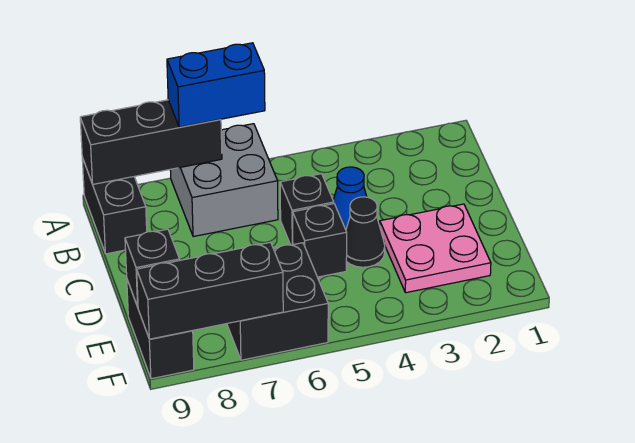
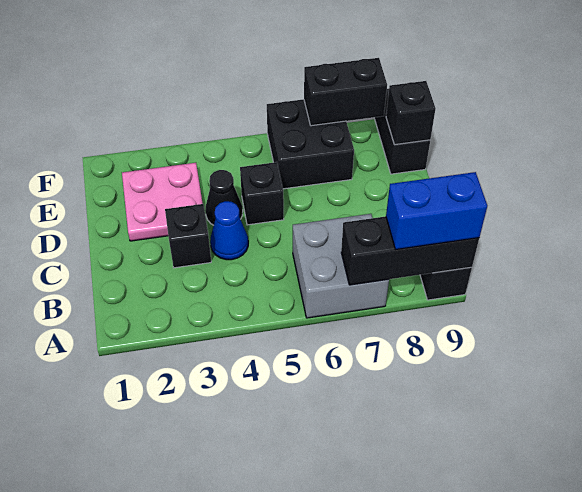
blue 1x2 brick [167,43,265,127] -> blue 1x2 brick moved to [386,172,487,249]
black 1x1 brick [280,174,334,245] -> black 1x1 brick moved to [165,204,211,268]
black 1x3 brick [137,242,283,339] -> black 1x2 brick [304,58,387,126]

